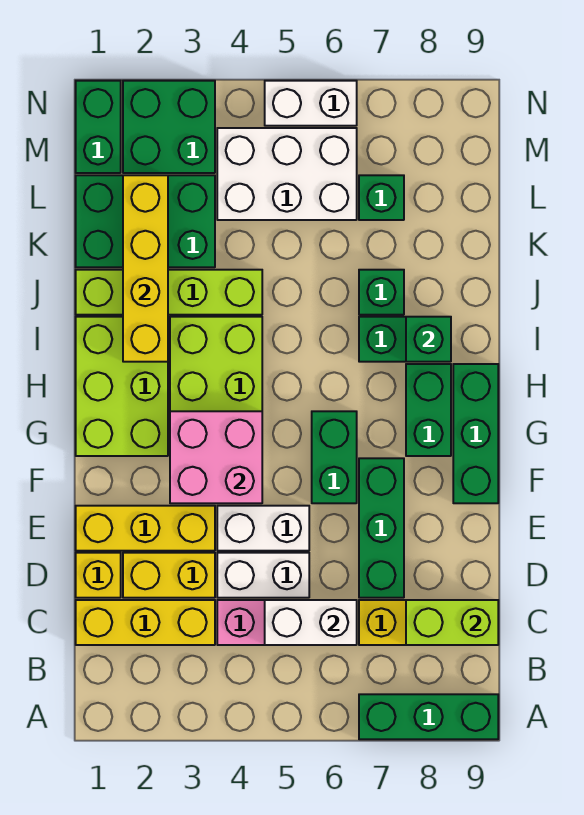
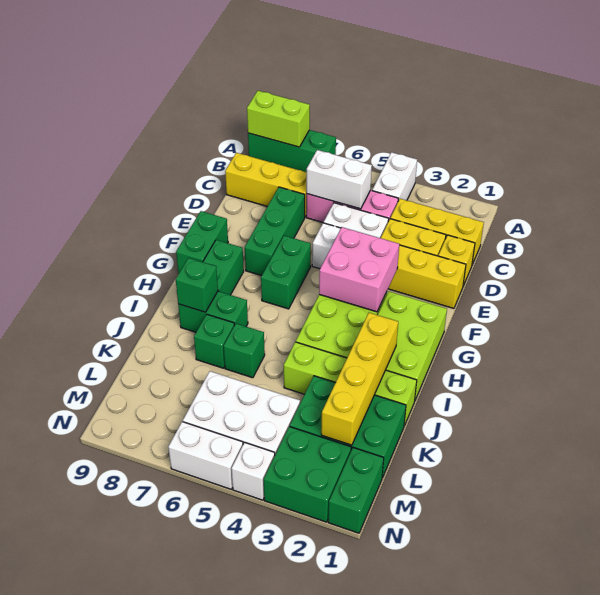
none -> white 1x2 brick [372,152,417,201]
lime 1x2 brick [406,600,498,645] -> lime 1x2 brick moved to [247,91,310,147]
green 1x3 brick [453,364,498,503] -> green 1x2 brick [176,211,228,274]
green 1x1 brick [359,175,404,220] -> green 1x1 brick moved to [224,324,265,378]
none -> white 1x1 brick [231,443,275,500]

